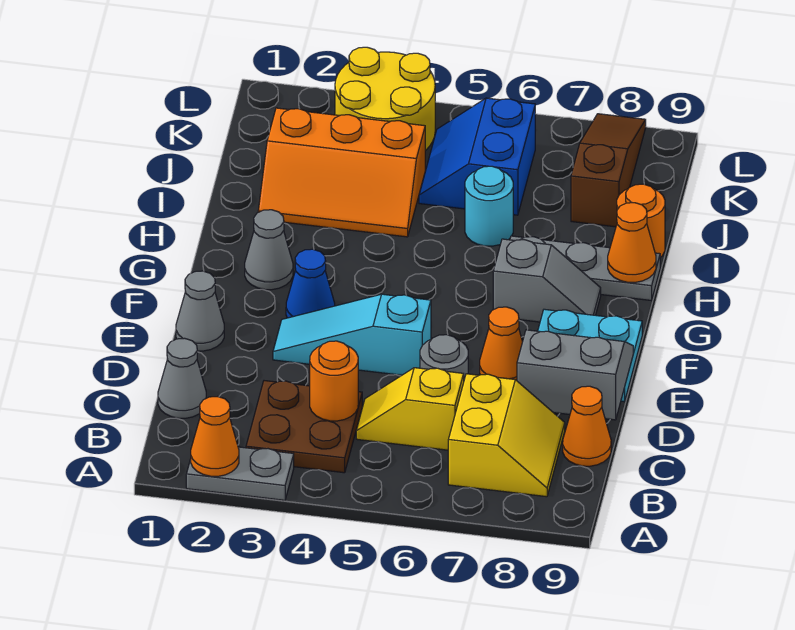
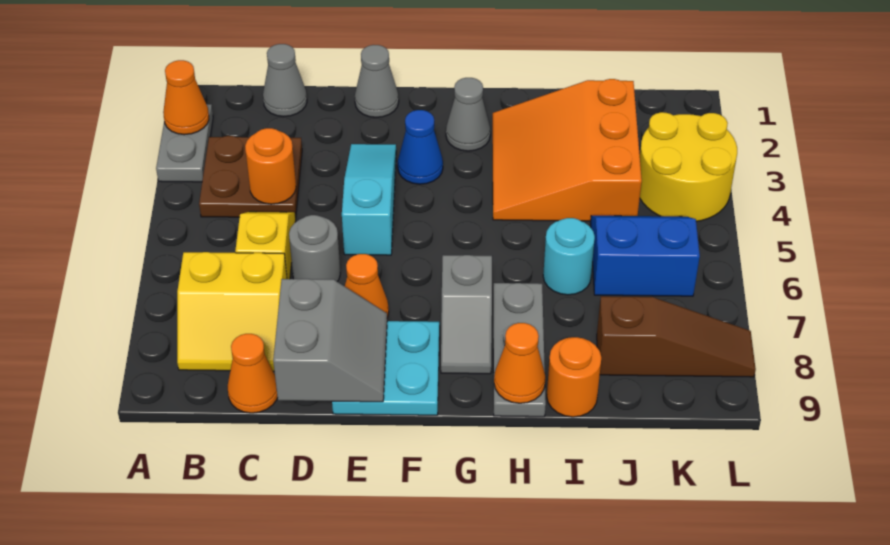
orange 2x3 slope [258,108,425,237] -> orange 3x3 slope [493,79,642,221]

